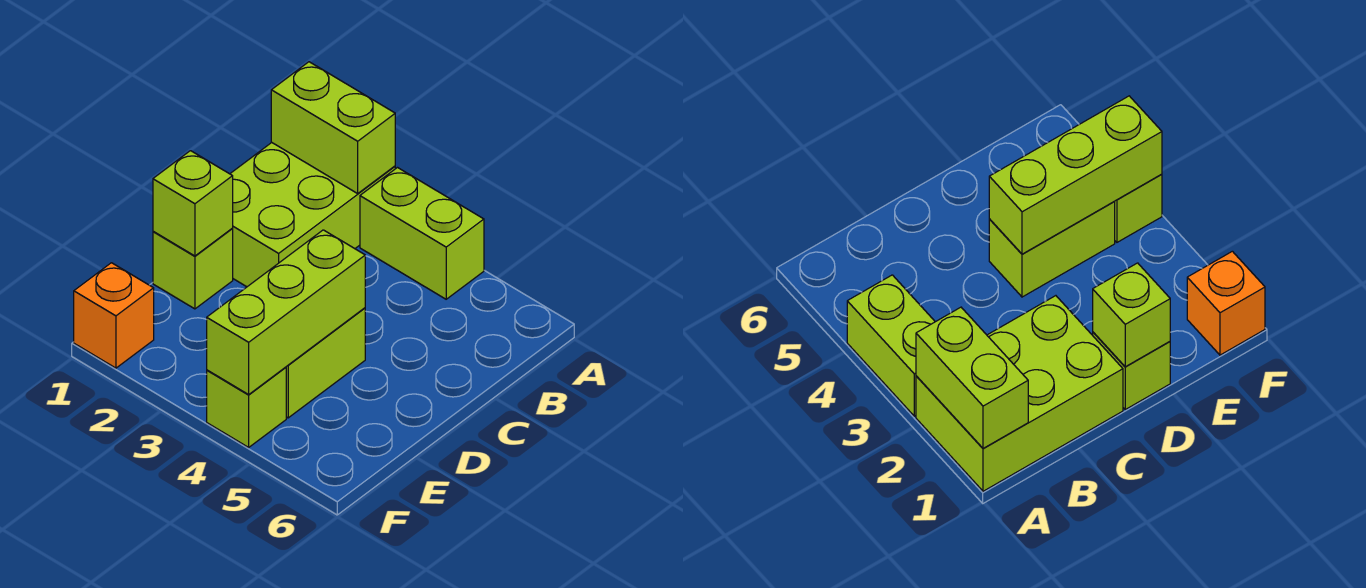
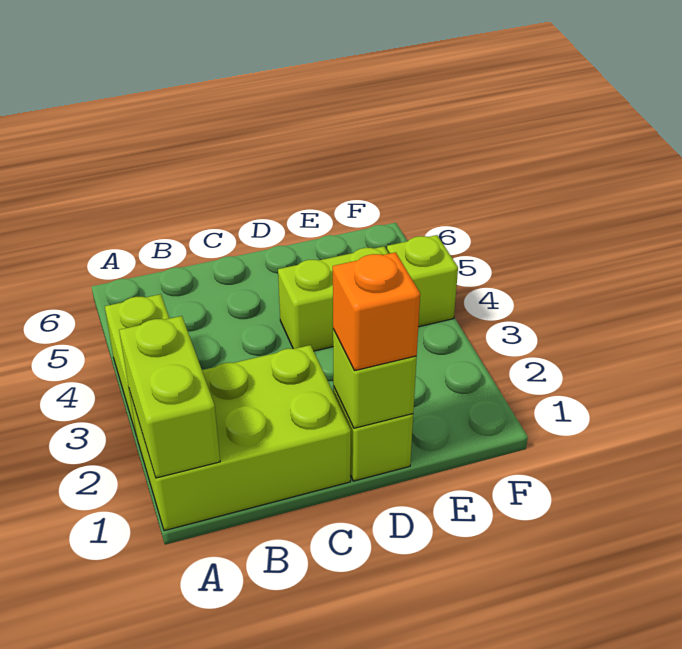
lime 1x3 brick [207,230,365,394] -> none
orange 1x1 brick [74,263,154,368] -> orange 1x1 brick moved to [333,252,420,371]

